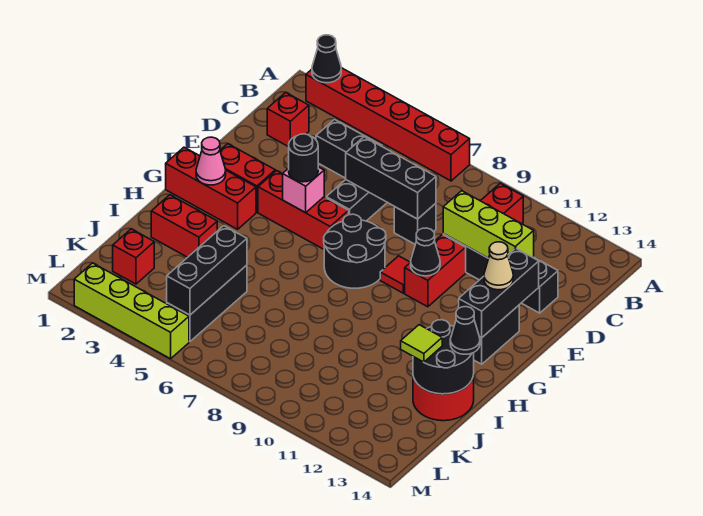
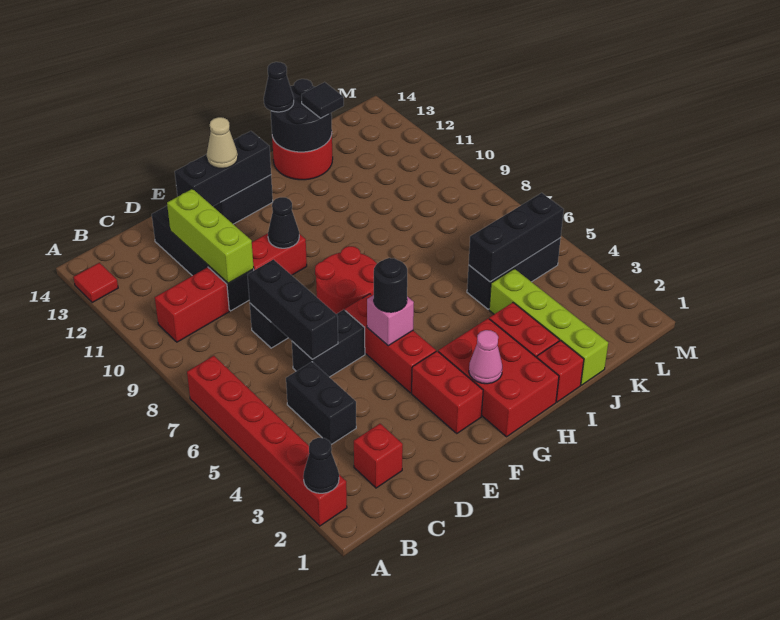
black 2x2 round brick [324,214,386,288] -> red 2x2 round brick [315,246,377,314]
red 1x1 tile [380,256,410,293] -> red 1x1 tile moved to [73,263,118,302]
red 1x3 brick [166,147,256,229] -> red 2x3 brick [438,318,559,437]
lime 1x1 tile [401,325,442,362] -> black 1x1 tile [301,82,344,118]
red 1x1 brick [113,229,154,284] -> red 1x1 brick moved to [537,341,584,402]
lime 1x4 brick [74,263,189,359] -> lime 1x4 brick moved to [489,269,608,385]

